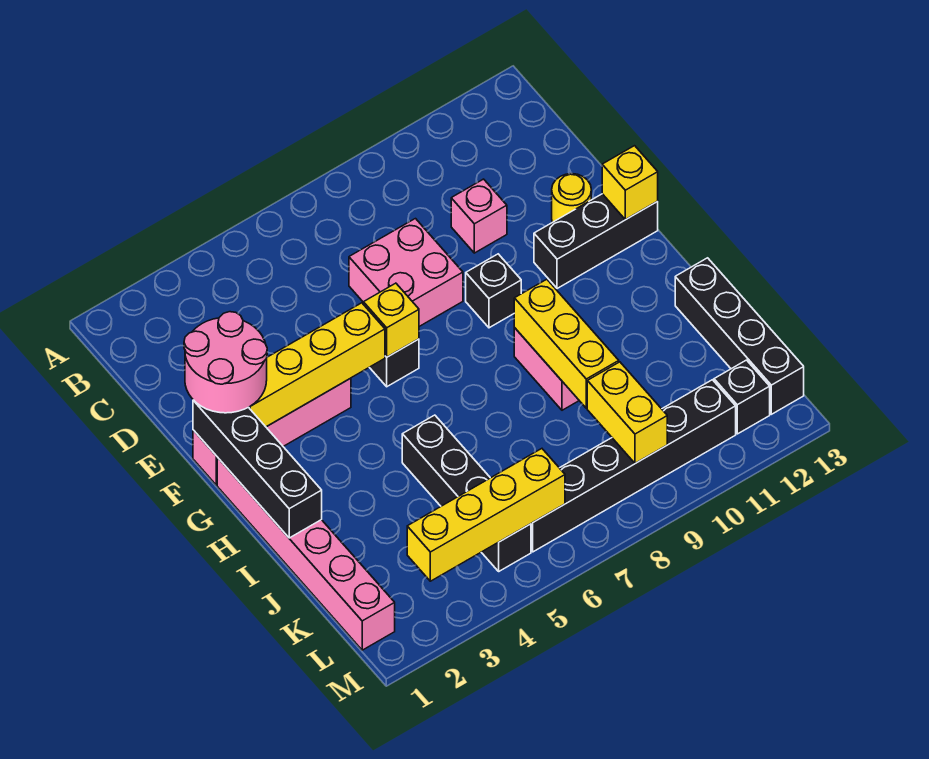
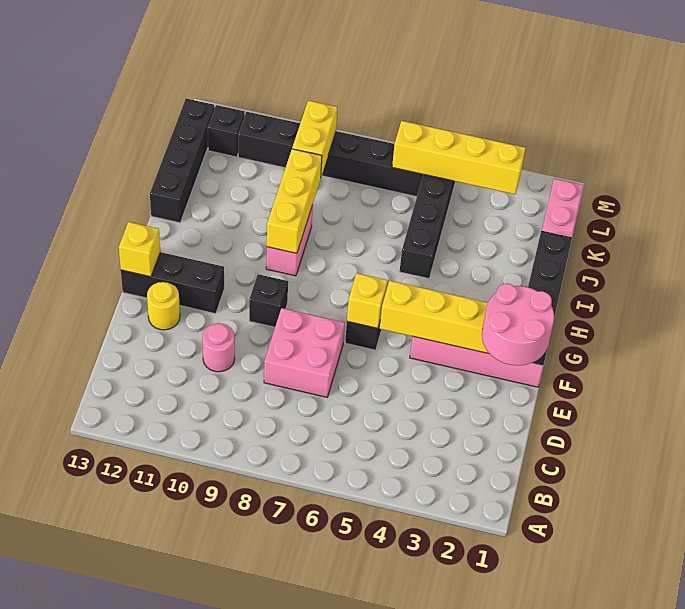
pink 1x1 brick [451,179,507,253] -> pink 1x1 round brick [202,323,235,372]

